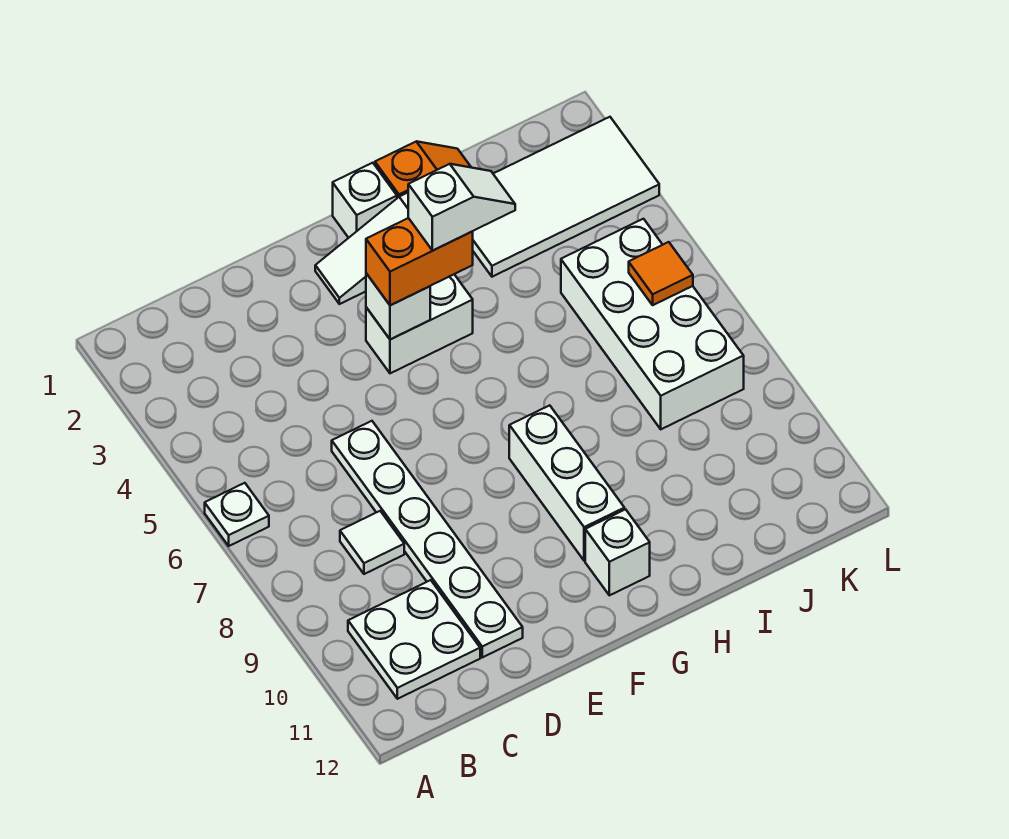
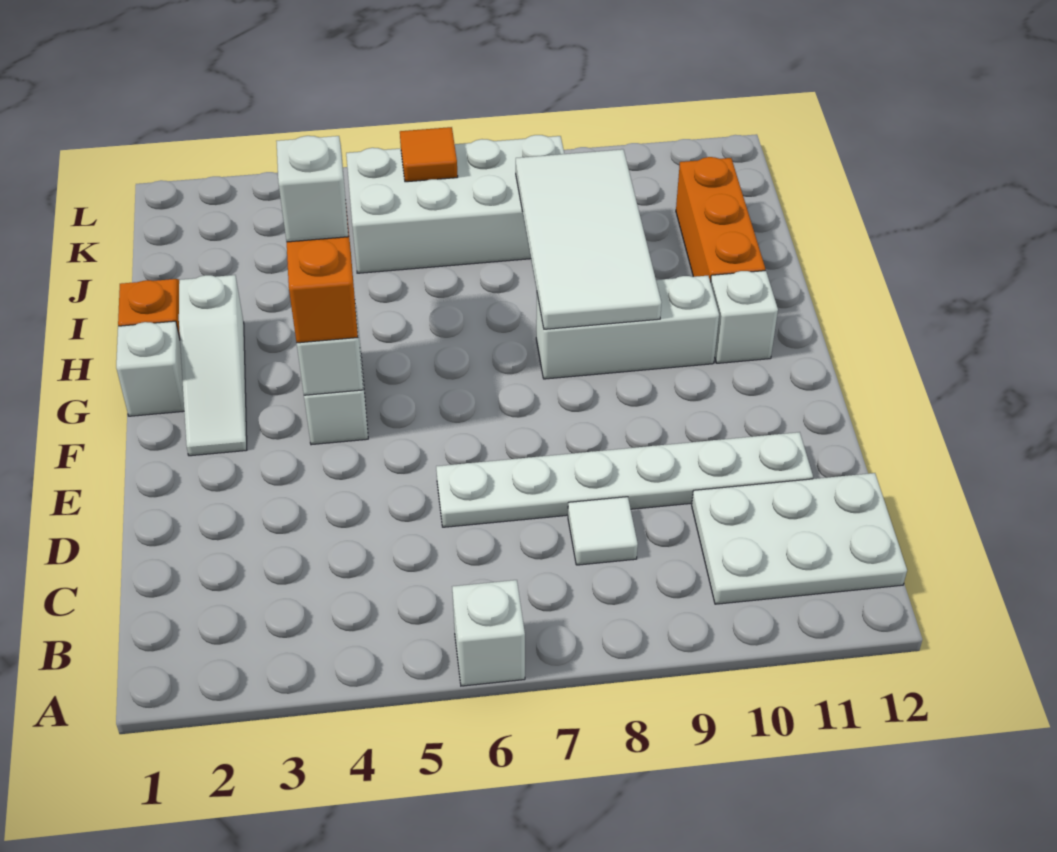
white 1x1 plate [205,483,269,546] -> white 1x1 brick [452,580,525,686]
white 2x2 plate [348,580,480,699] -> white 2x3 plate [692,473,907,604]
none -> orange 1x3 brick [676,157,765,282]
white 2x4 tile [472,117,659,277] -> white 2x4 tile moved to [516,149,661,329]

